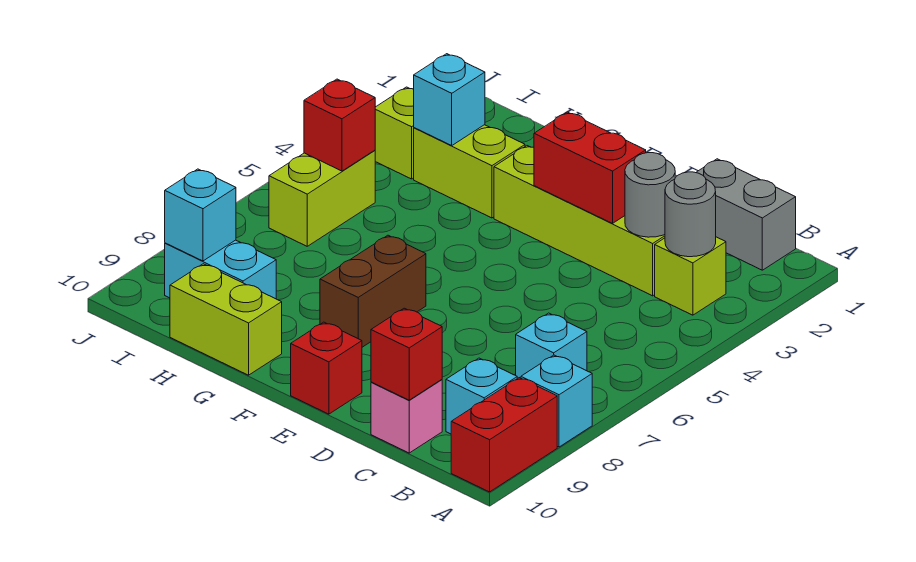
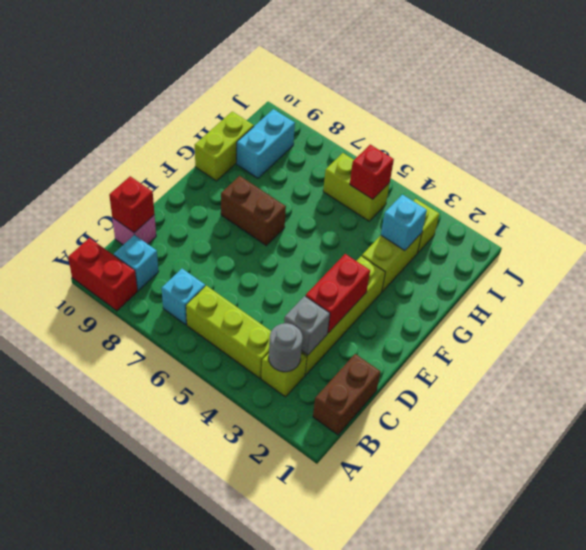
cyan 1x1 brick [521,355,592,447] -> none
grey 1x2 brick [696,159,796,270] -> brown 1x2 brick [313,354,381,435]
none -> lime 1x3 brick [186,286,271,378]
grey 1x1 round brick [625,153,675,237] -> grey 1x1 brick [284,296,330,355]
red 1x1 brick [291,322,362,414] -> none
cyan 1x1 brick [165,169,236,261] -> none

